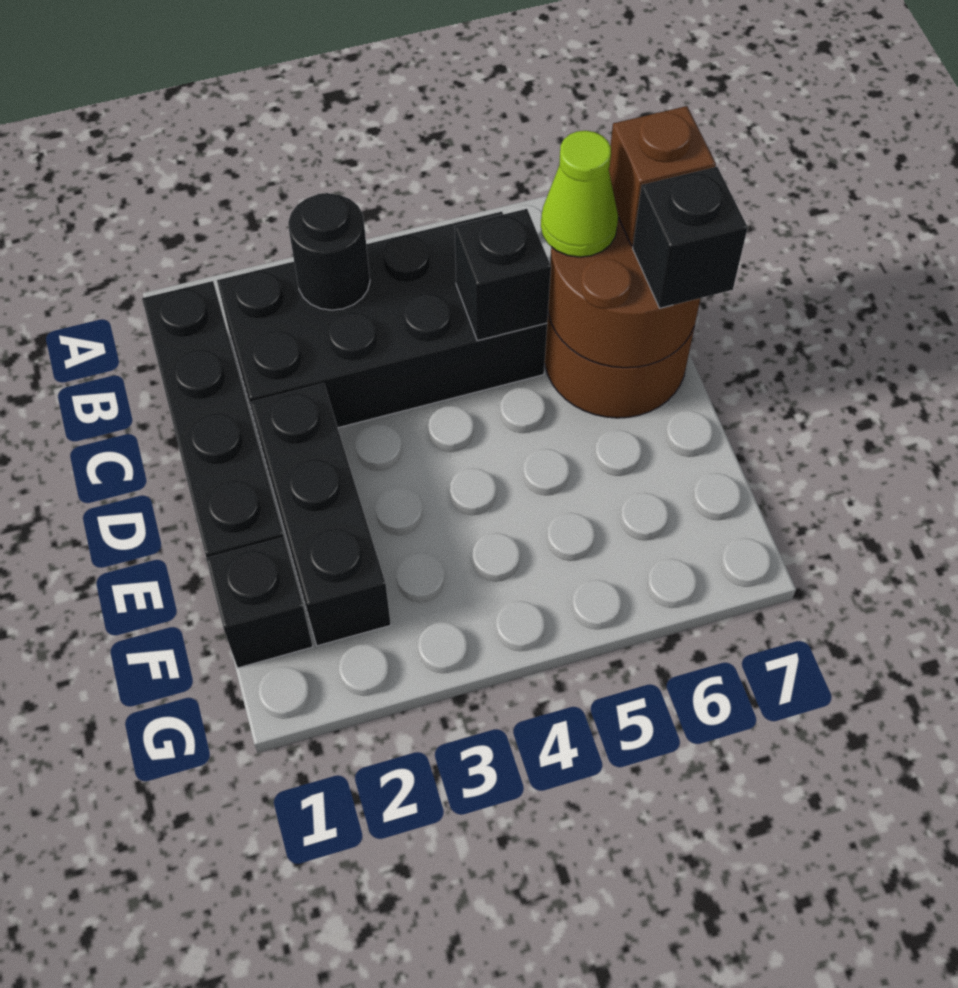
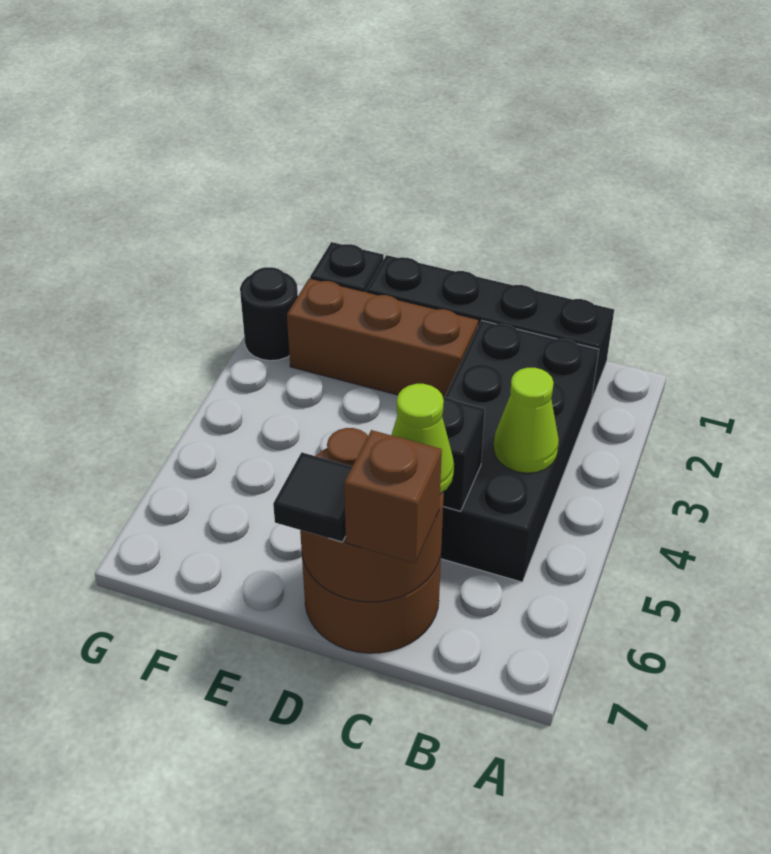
black 1x1 round brick [288,193,370,310] -> black 1x1 round brick moved to [240,267,298,361]
none -> lime 1x1 cone [493,368,559,473]
black 1x3 brick [251,383,391,646] -> brown 1x3 brick [287,278,478,397]
black 1x1 brick [633,167,748,308] -> black 1x1 tile [273,452,352,542]

